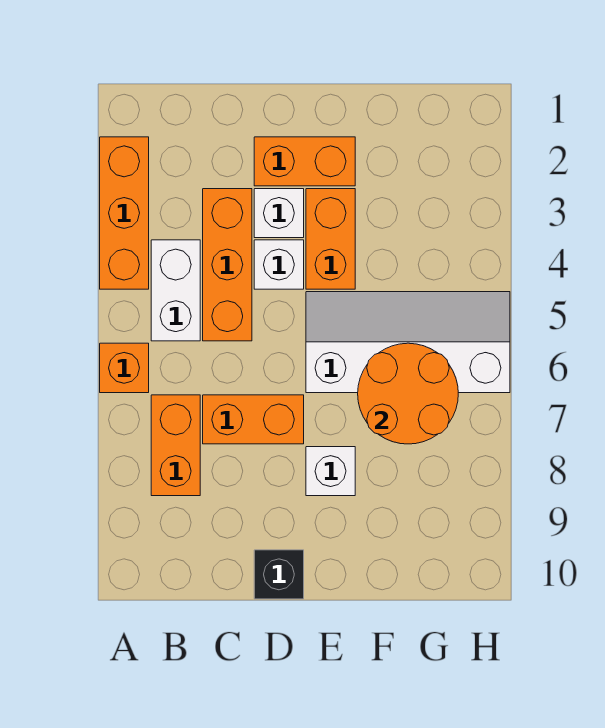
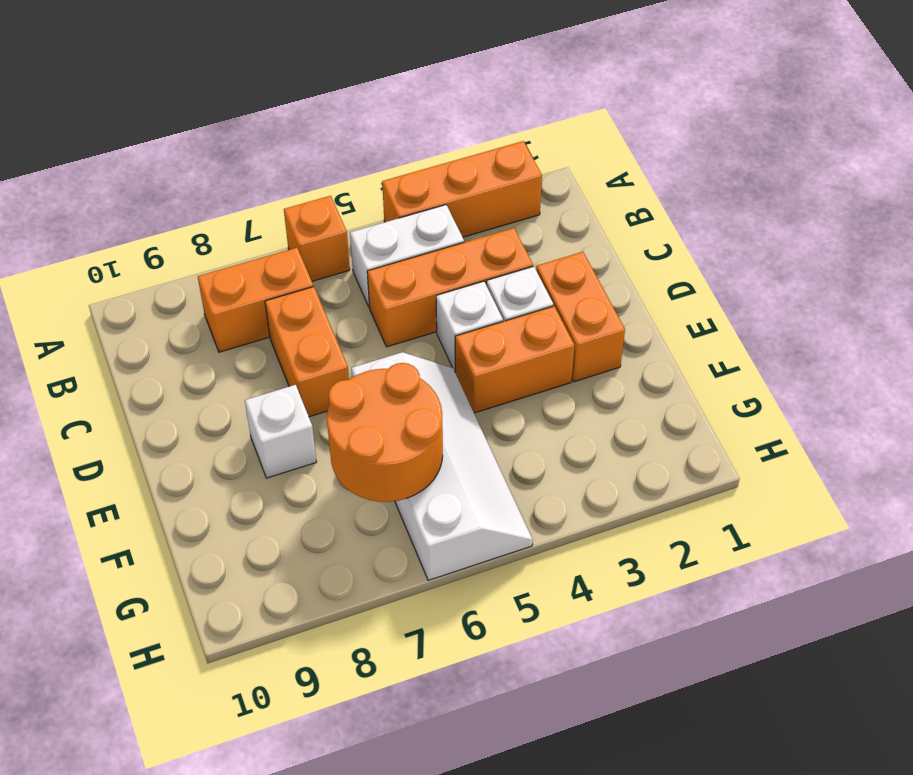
black 1x1 brick [254,550,304,599] -> none

